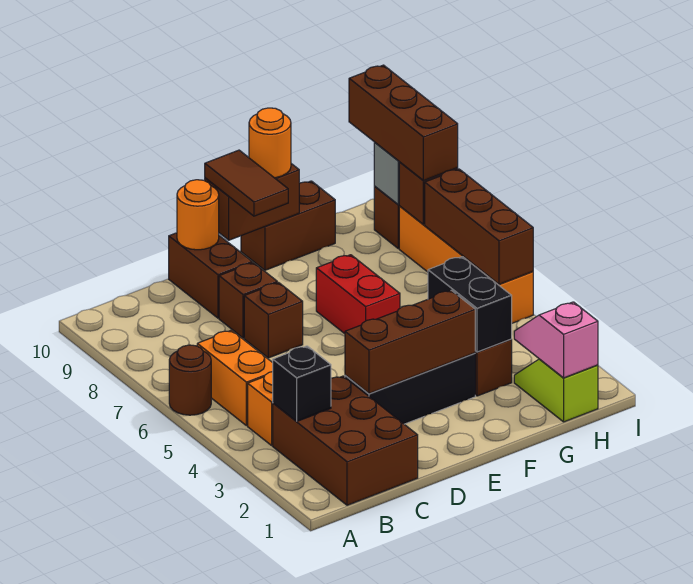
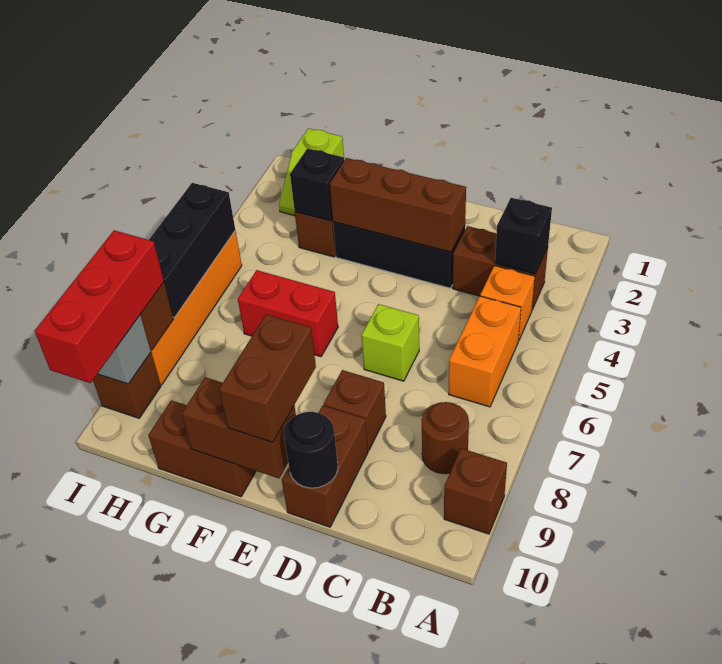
brown 1x1 round brick [169,345,211,415] -> brown 1x1 round brick moved to [422,402,469,474]
brown 2x3 brick [273,376,418,505] -> brown 1x2 brick [453,226,548,310]
none -> lime 1x1 brick [362,304,419,381]
brown 1x1 brick [244,283,303,358] -> brown 1x1 brick moved to [444,448,507,534]
orange 1x1 round brick [177,180,219,250] -> black 1x1 round brick [284,412,338,488]
brown 1x2 tile [205,150,288,216] -> brown 1x2 brick [219,314,316,442]
red 1x2 brick [316,255,400,334] -> red 1x2 brick turned to [238,270,338,357]
orange 1x1 round brick [249,108,291,178] -> none
black 1x2 brick [428,257,512,352] -> black 1x1 brick [290,148,344,221]
pink 1x2 slope [514,302,598,378] -> none
brown 1x3 brick [425,169,533,284] -> black 1x3 brick [149,183,235,317]
brown 1x3 brick [349,65,458,181] -> red 1x3 brick [35,230,164,383]

